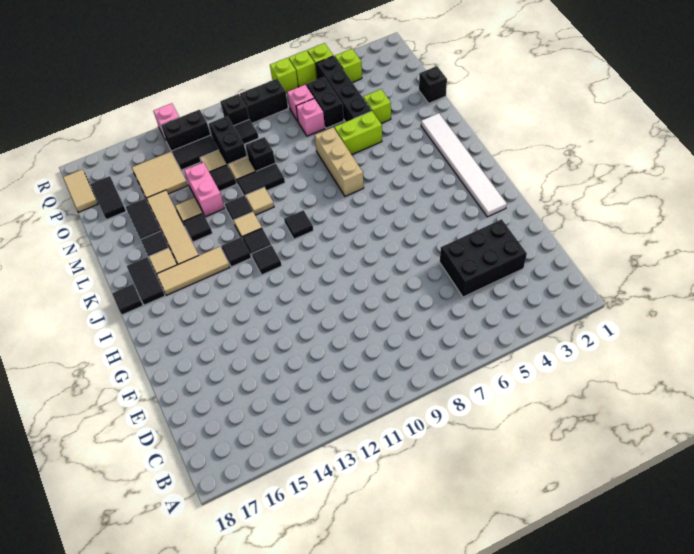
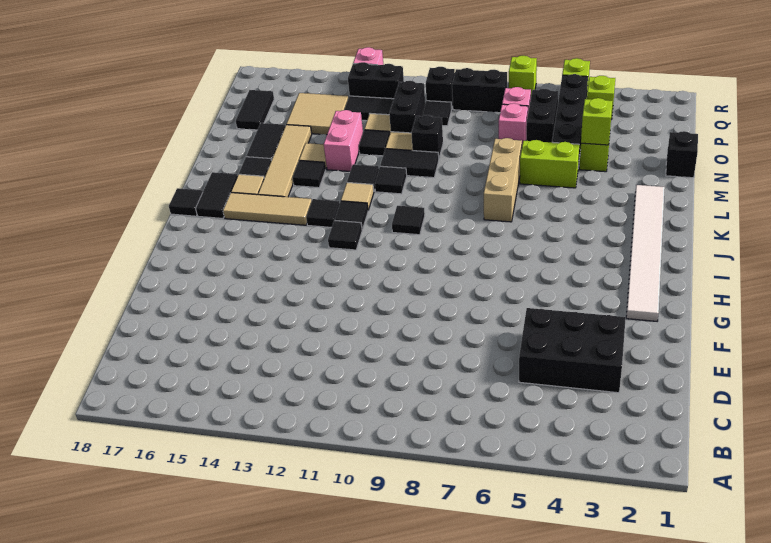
tan 1x1 tile [245,187,274,215] -> black 1x1 tile [375,166,407,194]
tan 1x2 tile [63,169,98,212] -> none
lime 1x1 brick [289,51,317,87] -> lime 1x1 brick moved to [581,98,613,145]

